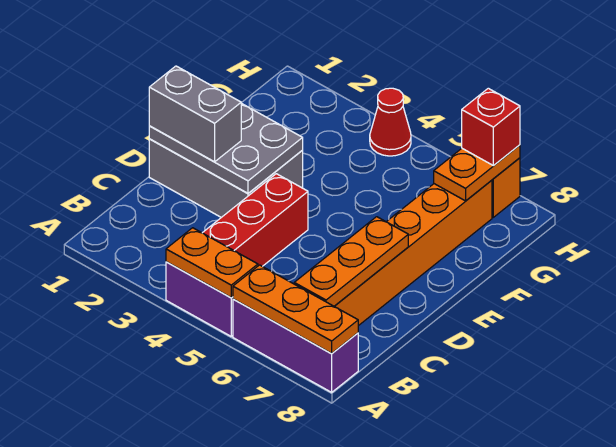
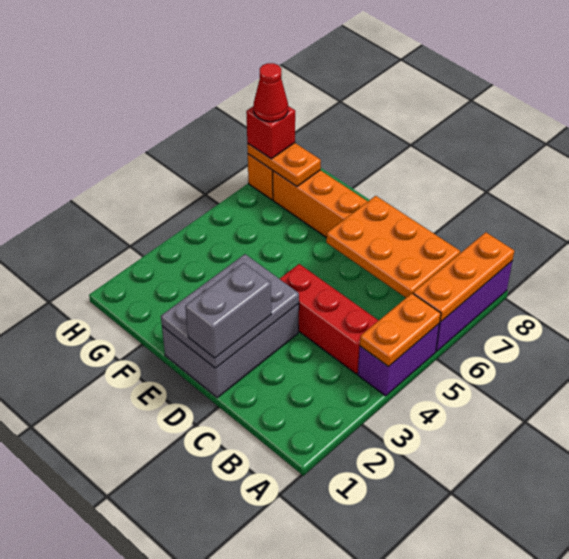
orange 1x3 plate [294,217,408,306] -> orange 2x3 plate [326,196,460,298]
red 1x1 cone [370,88,411,156] -> red 1x1 cone moved to [254,63,288,122]

